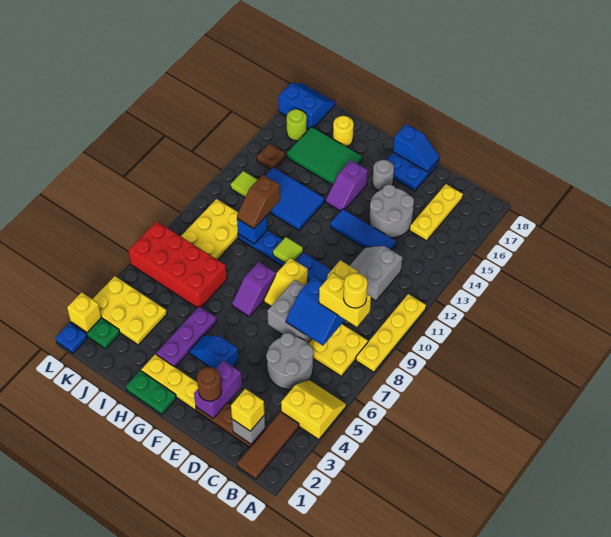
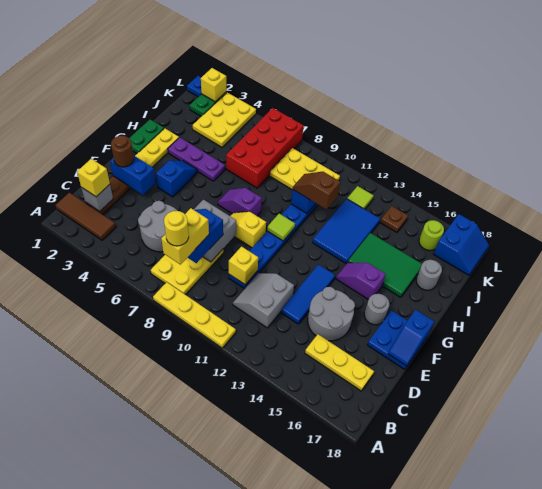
yellow 2x2 slope [281,380,346,439] -> none
grey 2x2 slope [350,246,402,301] -> grey 2x2 slope turned to [233,273,294,328]
purple 1x2 brick [194,360,242,418] -> blue 1x2 brick [110,155,156,195]
green 2x3 tile [287,127,362,185] -> green 2x3 tile turned to [348,233,422,297]
yellow 1x1 round brick [333,116,354,147] -> grey 1x1 round brick [416,260,442,290]

